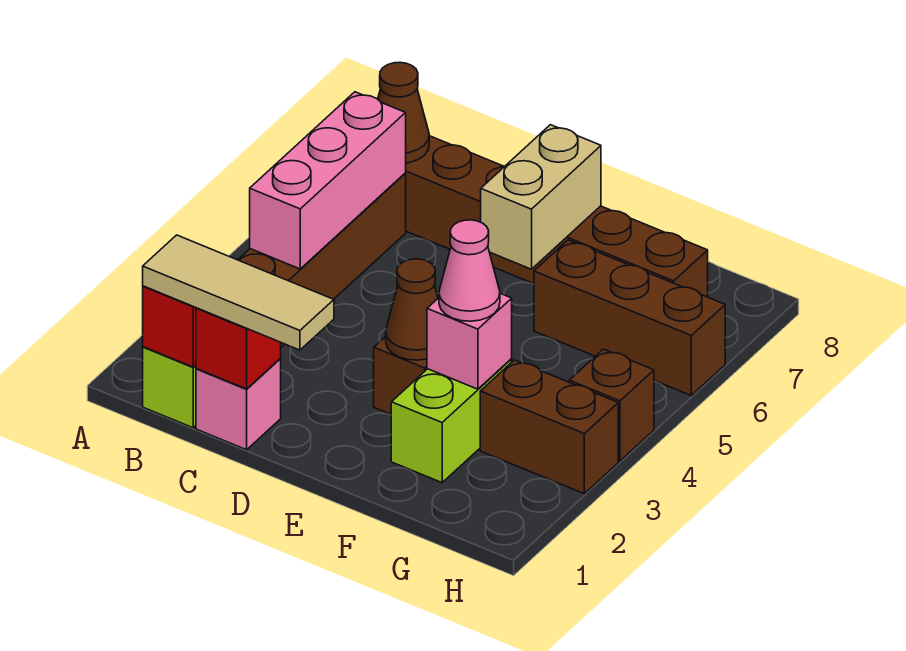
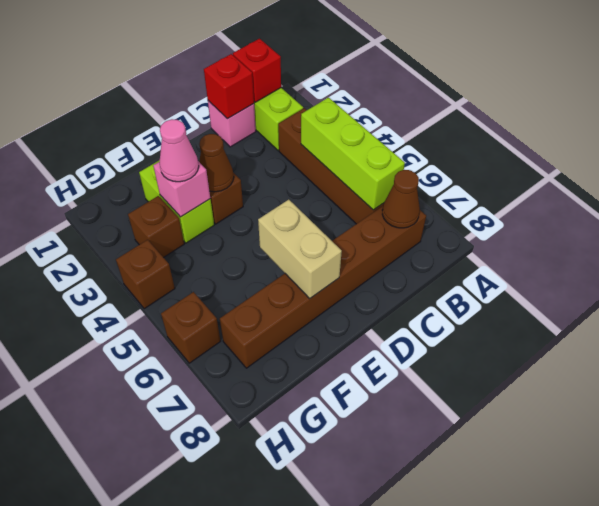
tan 1x3 tile [143,235,334,350] -> none
pink 1x3 brick [250,92,406,269] -> lime 1x3 brick [301,98,405,210]
brown 1x3 brick [534,240,725,395] -> brown 1x1 brick [161,292,220,363]
brown 1x2 brick [480,360,618,494] -> brown 1x1 brick [128,196,184,258]

